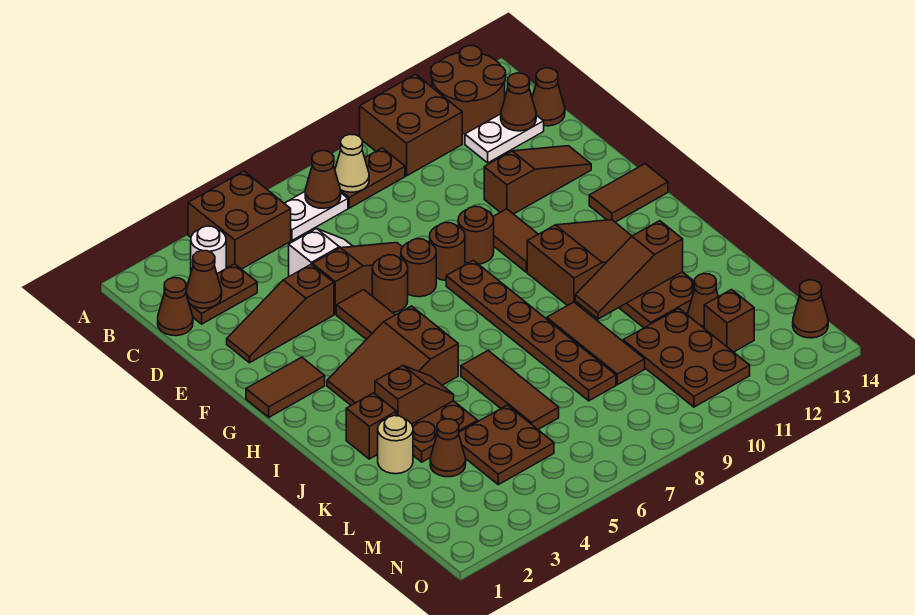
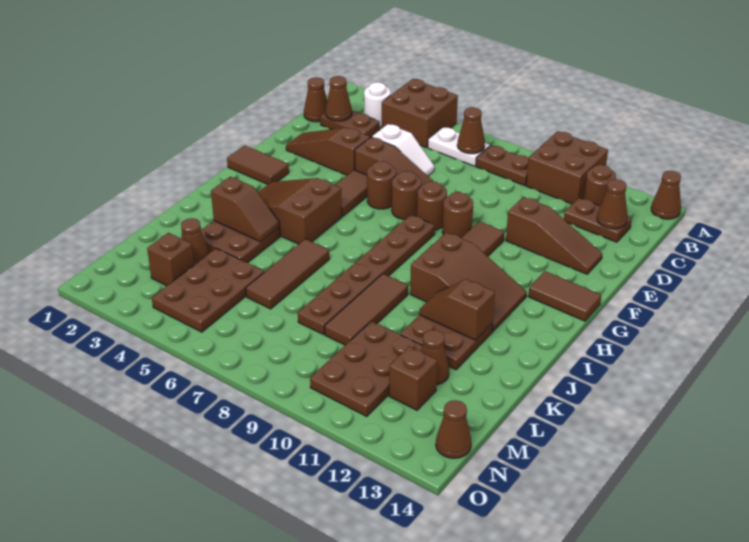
brown 2x2 round brick [431,46,506,134] -> brown 1x1 round brick [584,165,616,206]
tan 1x1 cone [335,134,369,192] -> none
white 1x2 plate [465,114,544,163] -> brown 1x2 plate [564,198,632,242]
brown 1x1 cone [532,68,565,126] -> brown 1x1 cone moved to [651,171,681,219]
brown 1x1 brick [346,393,396,459] -> brown 1x1 brick moved to [147,233,194,286]
brown 1x3 slope [575,221,683,319] -> brown 1x2 slope [419,279,495,340]
tan 1x1 round brick [378,416,413,474] -> none
brown 2x2 plate [459,405,554,485] -> brown 2x3 plate [152,248,264,332]

